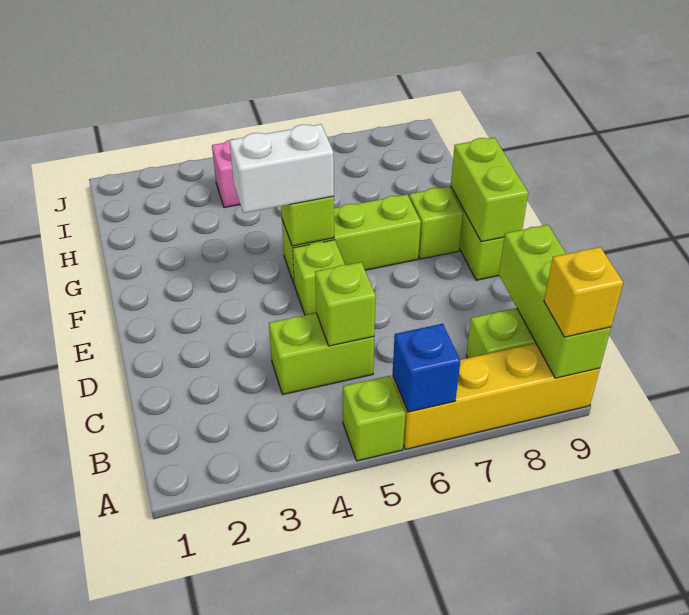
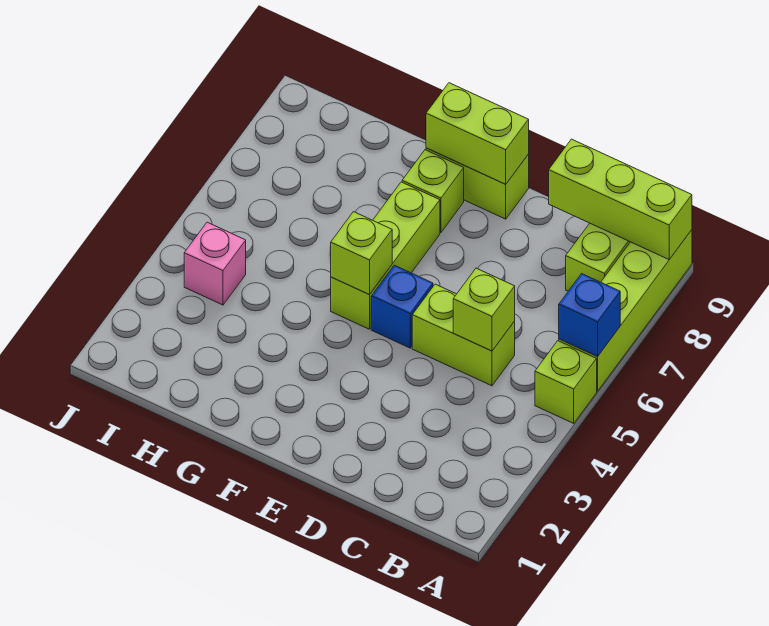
yellow 1x4 brick [392,343,600,449] -> lime 1x4 brick [559,230,692,391]
yellow 1x1 brick [544,247,623,337] -> none
lime 1x2 brick [269,313,374,395] -> lime 1x2 brick turned to [412,284,515,386]
lime 1x1 brick [293,240,345,315] -> blue 1x1 brick [371,265,433,348]
white 1x2 brick [229,124,334,213] -> none

